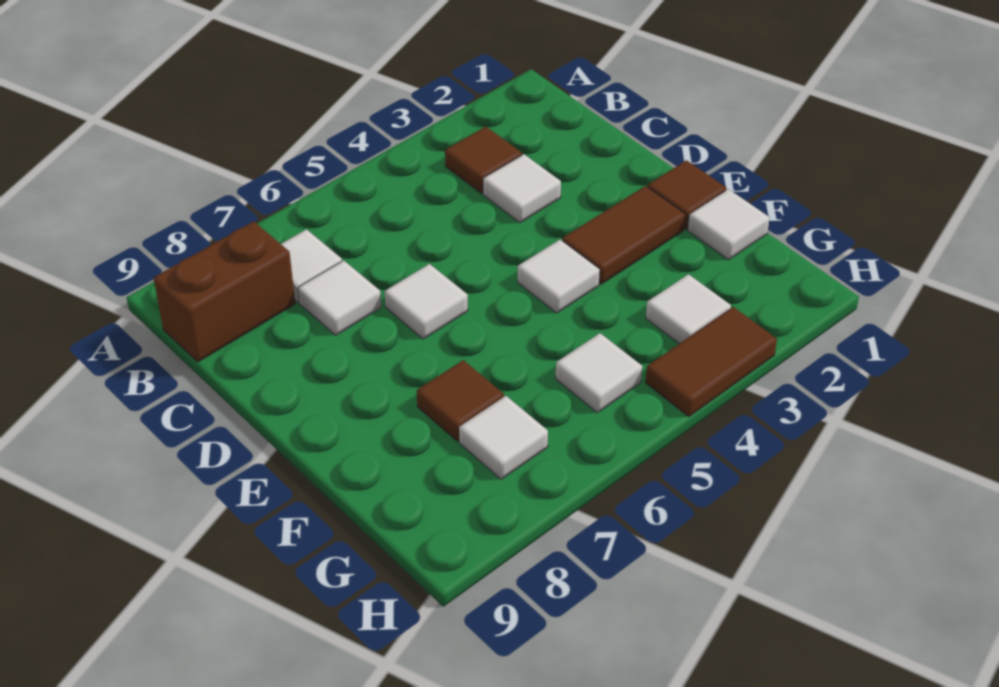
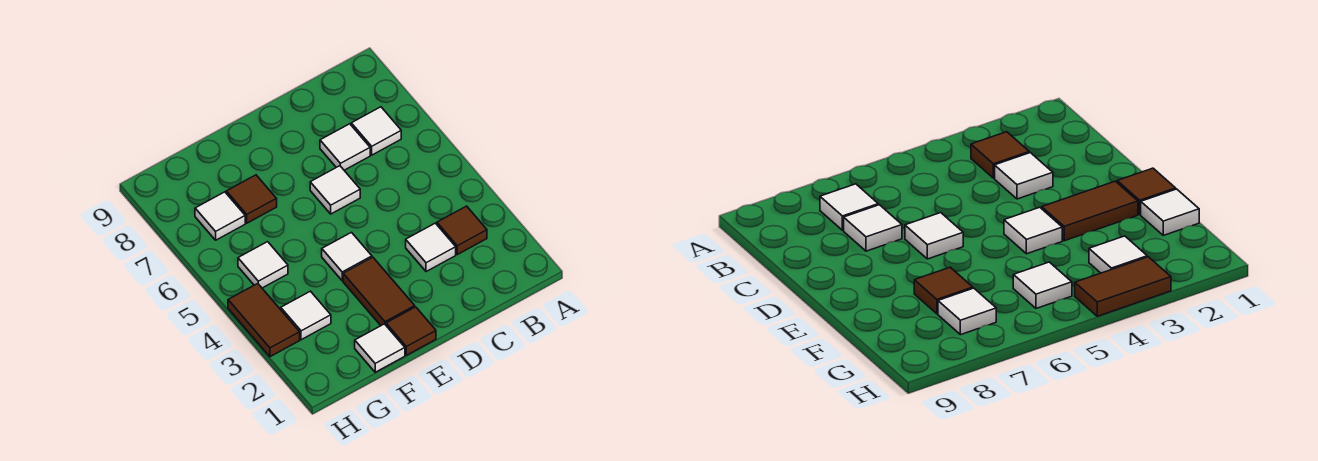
brown 1x2 brick [154,221,295,362] -> none

